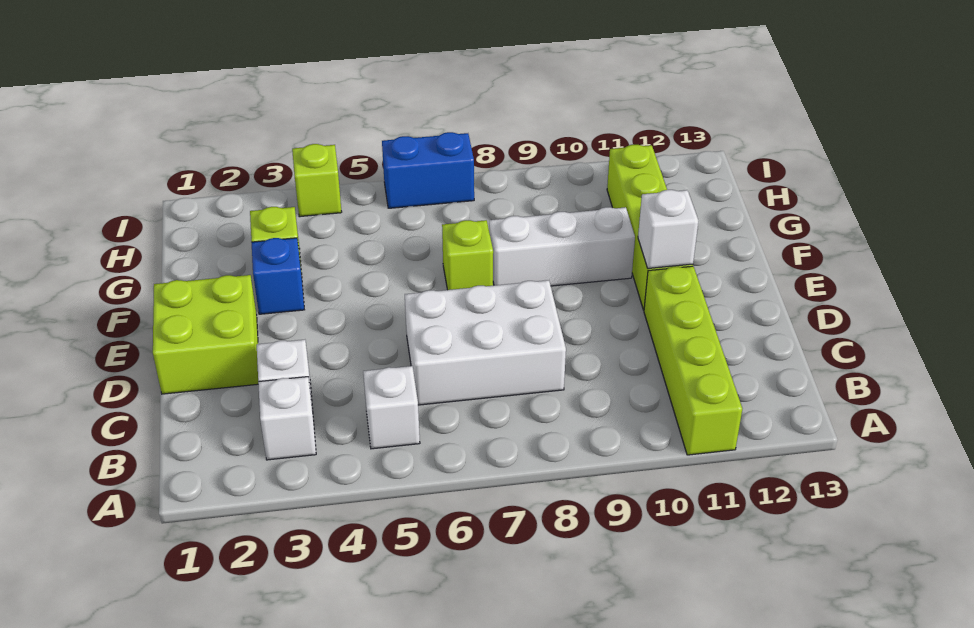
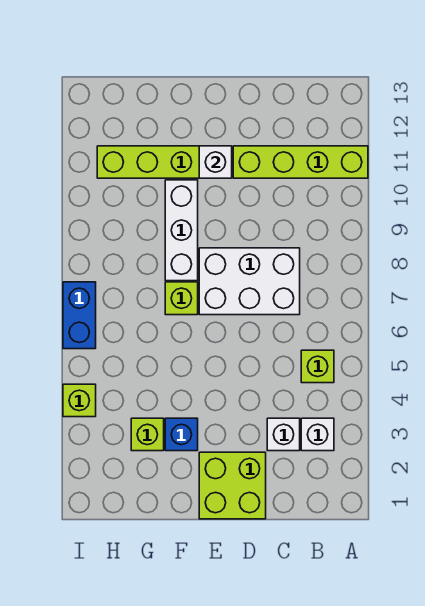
white 1x1 brick [363,366,420,449] -> lime 1x1 brick [301,350,334,383]
white 2x3 brick [405,280,566,405] -> white 2x3 brick turned to [199,248,300,315]

